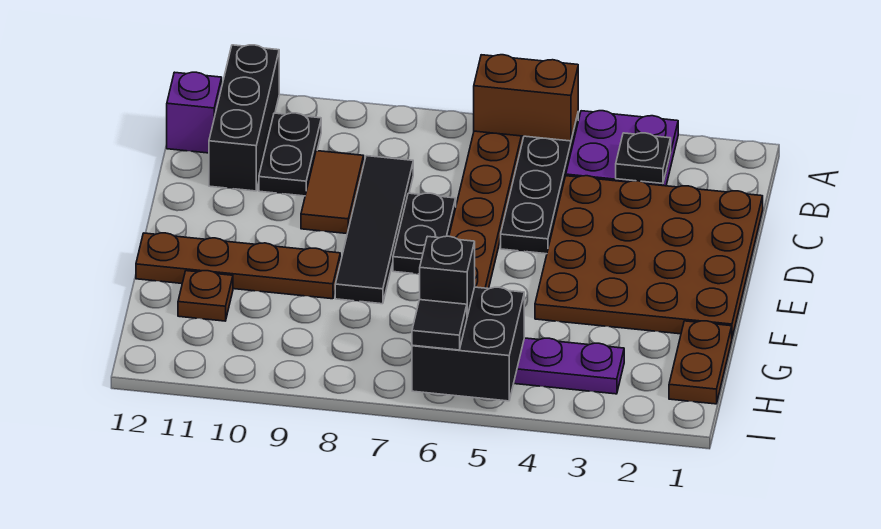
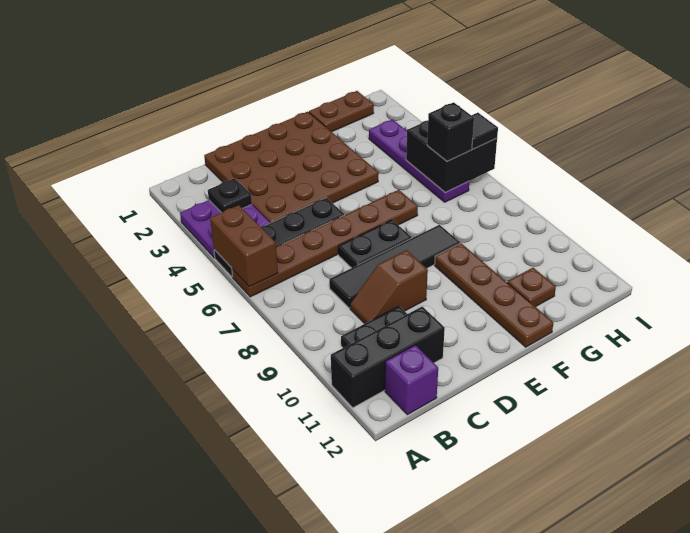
brown 1x2 tile [301,151,364,234] -> brown 1x2 slope [350,250,428,324]

